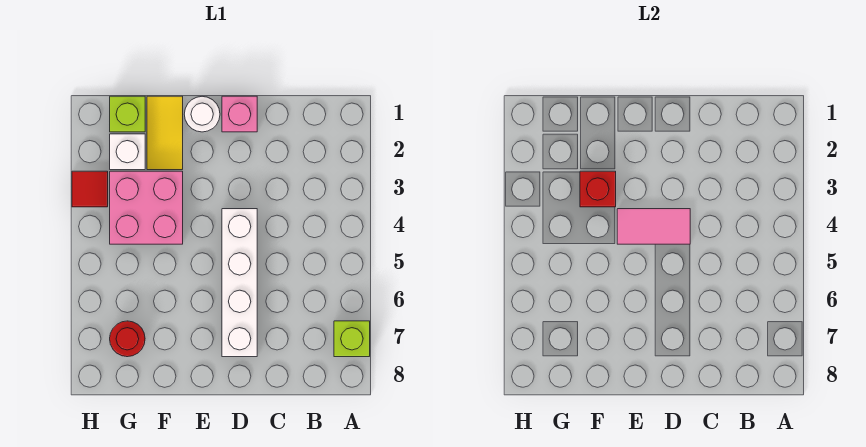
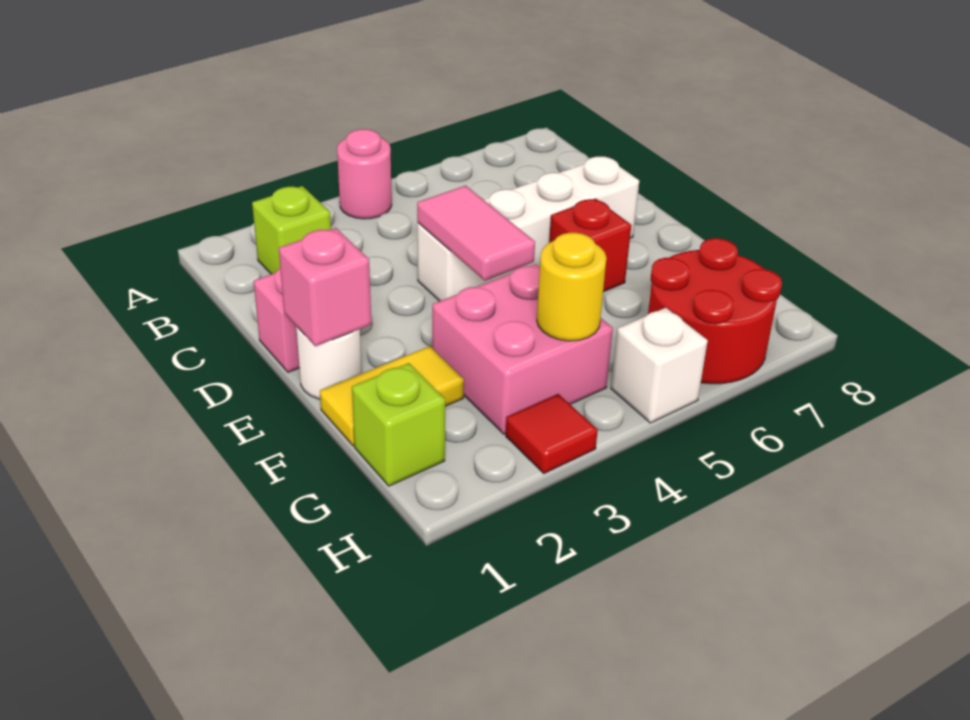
none -> pink 1x1 round brick [337,129,392,219]
lime 1x1 brick [334,321,370,357] -> lime 1x1 brick moved to [252,186,331,274]
none -> pink 1x1 brick [279,228,371,346]
red 1x1 brick [580,171,616,207] -> red 1x1 brick moved to [549,199,631,292]
white 1x1 brick [110,134,145,170] -> white 1x1 brick moved to [611,308,708,423]
none -> yellow 1x1 round brick [537,233,607,341]
red 1x1 round brick [110,321,145,357] -> red 2x2 round brick [648,238,782,384]

